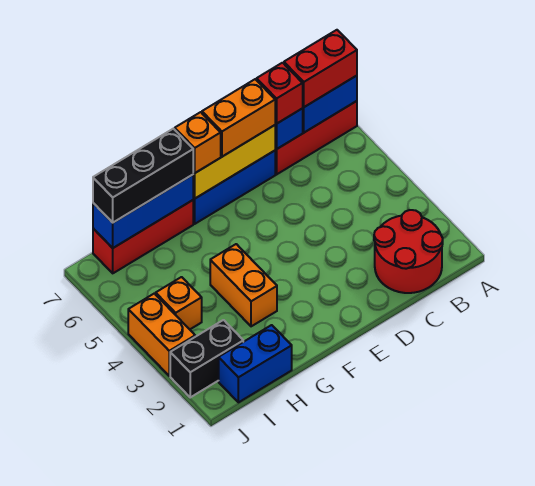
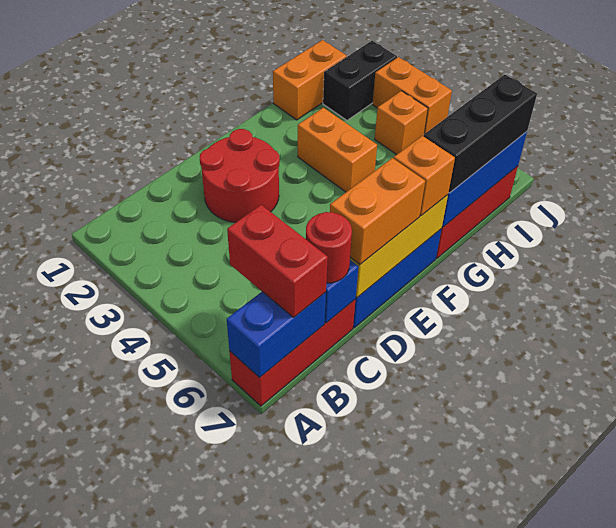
red 1x2 brick [284,30,357,107] -> red 1x2 brick turned to [227,205,328,317]
red 2x2 round brick [374,210,443,293] -> red 2x2 round brick moved to [200,129,280,222]
red 1x1 brick [257,63,303,124] -> red 1x1 round brick [306,212,352,283]
blue 1x2 brick [219,325,292,402] -> orange 1x2 brick [273,40,347,120]

